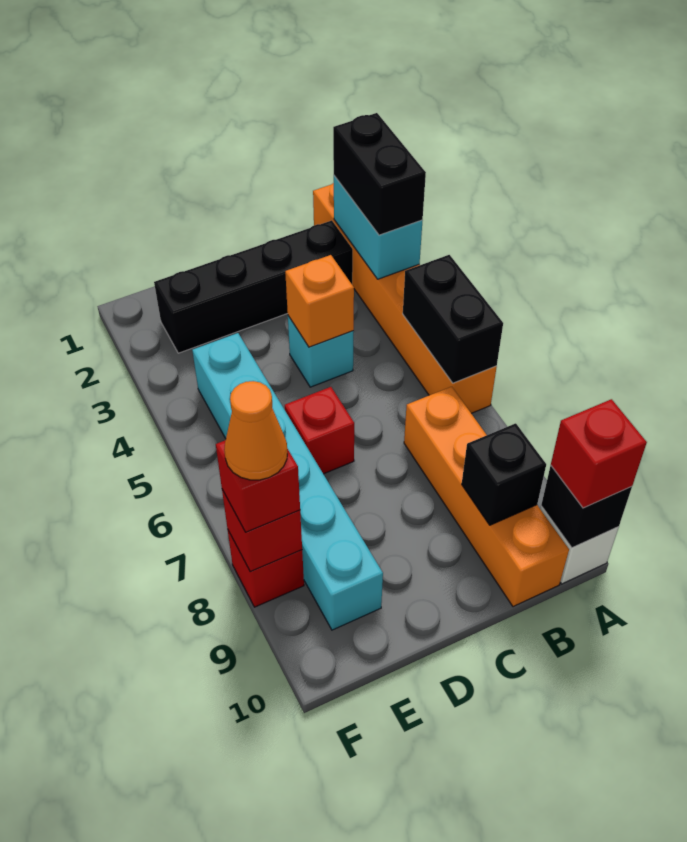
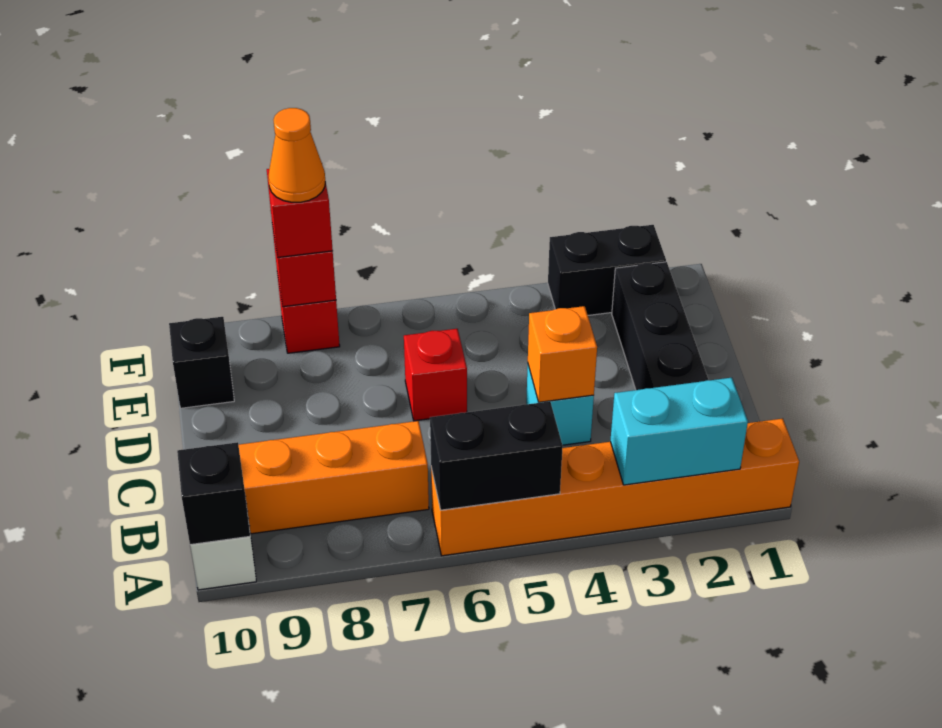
black 1x2 brick [333,113,426,235] -> black 1x2 brick moved to [548,225,666,315]
red 1x1 brick [551,399,647,508] -> none
black 1x1 brick [462,423,546,525] -> black 1x1 brick moved to [169,317,234,408]
cyan 1x6 brick [192,333,383,630] -> none

